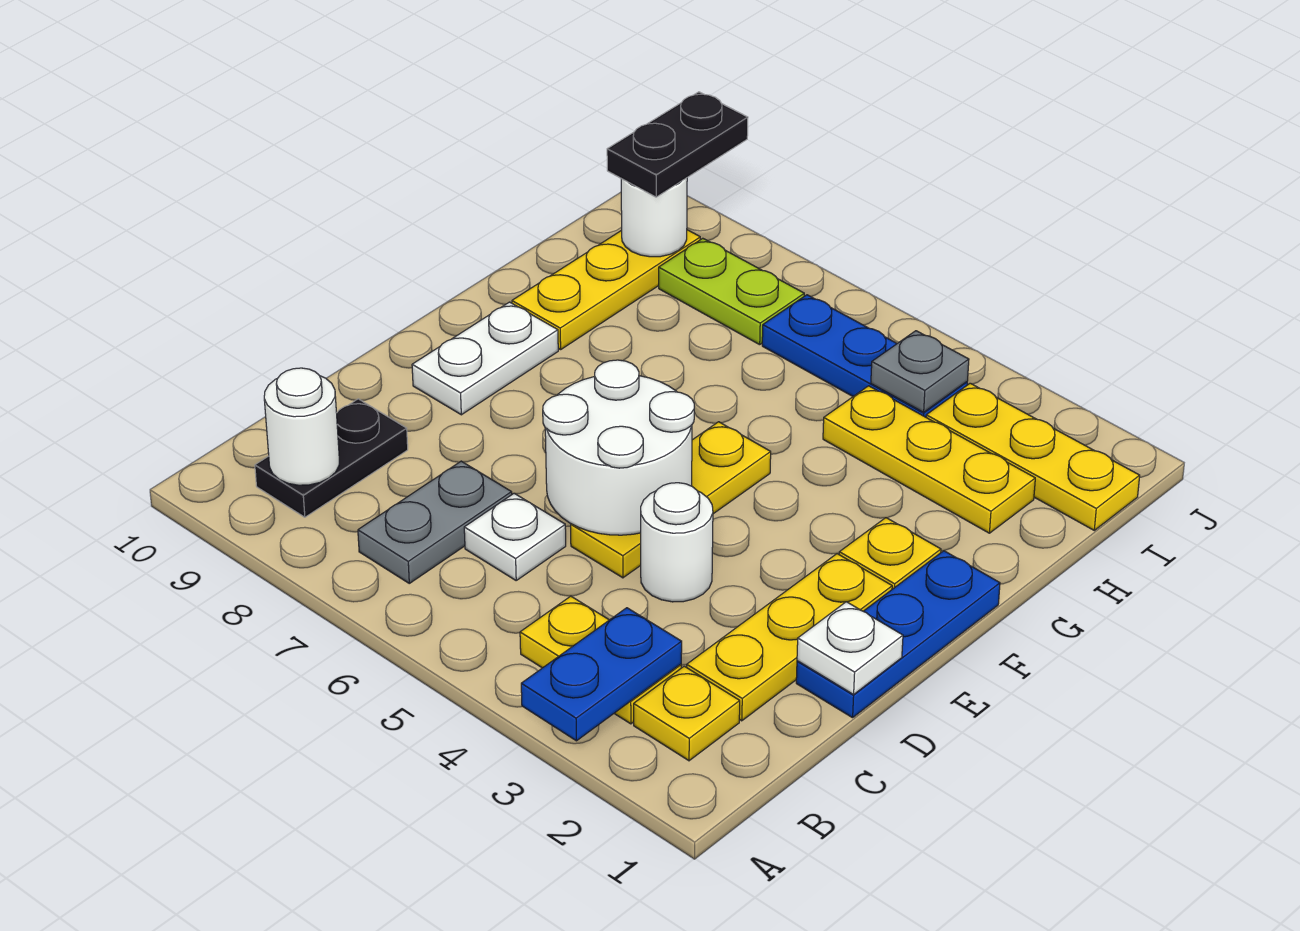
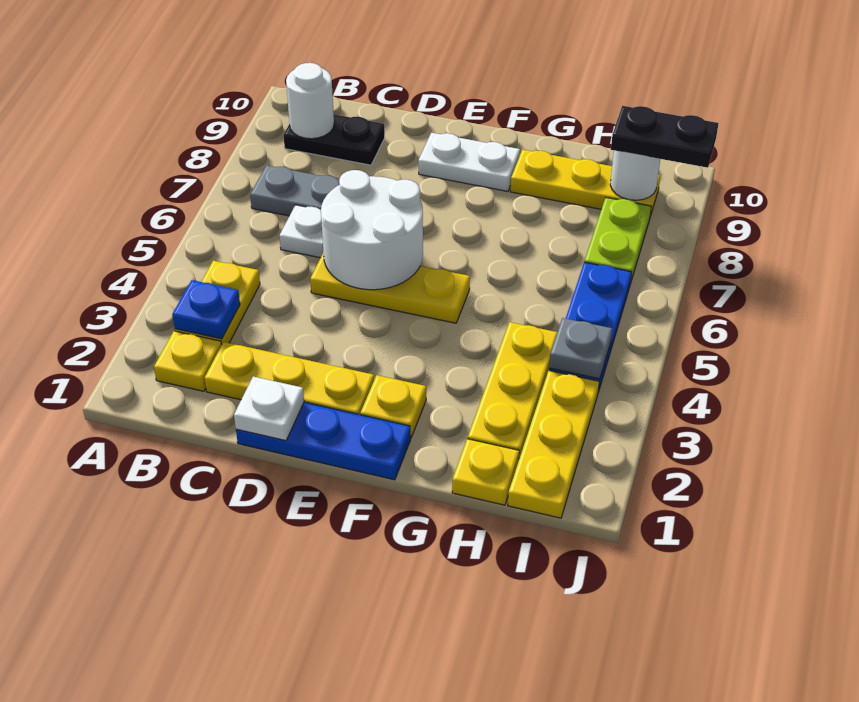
blue 1x2 plate [521,608,682,741] -> blue 1x1 plate [172,280,240,339]
white 1x1 round brick [641,483,713,602] -> none
none -> yellow 1x1 plate [452,439,519,505]

